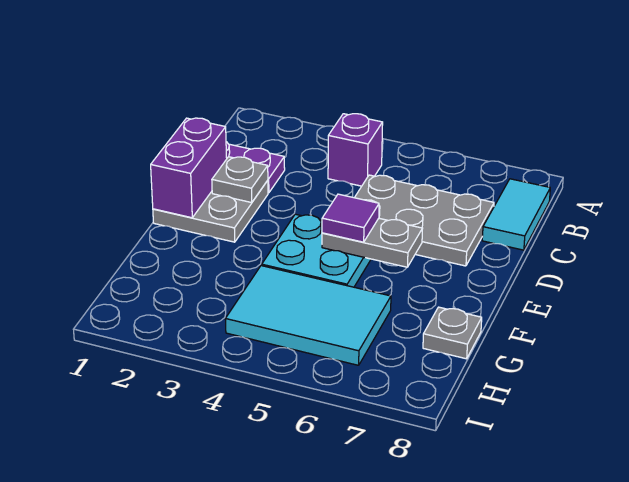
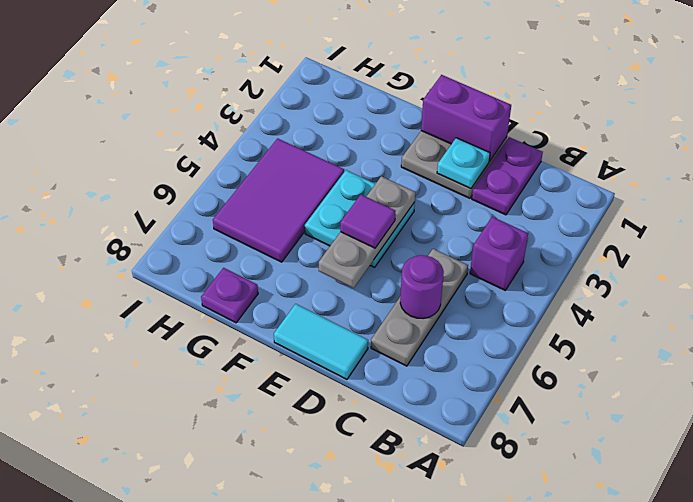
cyan 1x2 tile [482,179,550,250] -> cyan 1x2 tile moved to [274,304,368,379]
grey 2x3 plate [355,175,494,266] -> grey 1x3 plate [371,249,468,366]
none -> purple 1x1 round brick [400,255,444,318]
grey 1x1 plate [212,157,268,203] -> cyan 1x1 plate [437,138,490,189]
grey 1x2 plate [322,218,423,267] -> grey 1x3 plate [319,176,415,288]
cyan 2x3 tile [225,266,391,365] -> purple 2x3 tile [213,138,344,262]
grey 1x1 plate [423,307,482,359] -> purple 1x1 plate [201,268,258,323]

